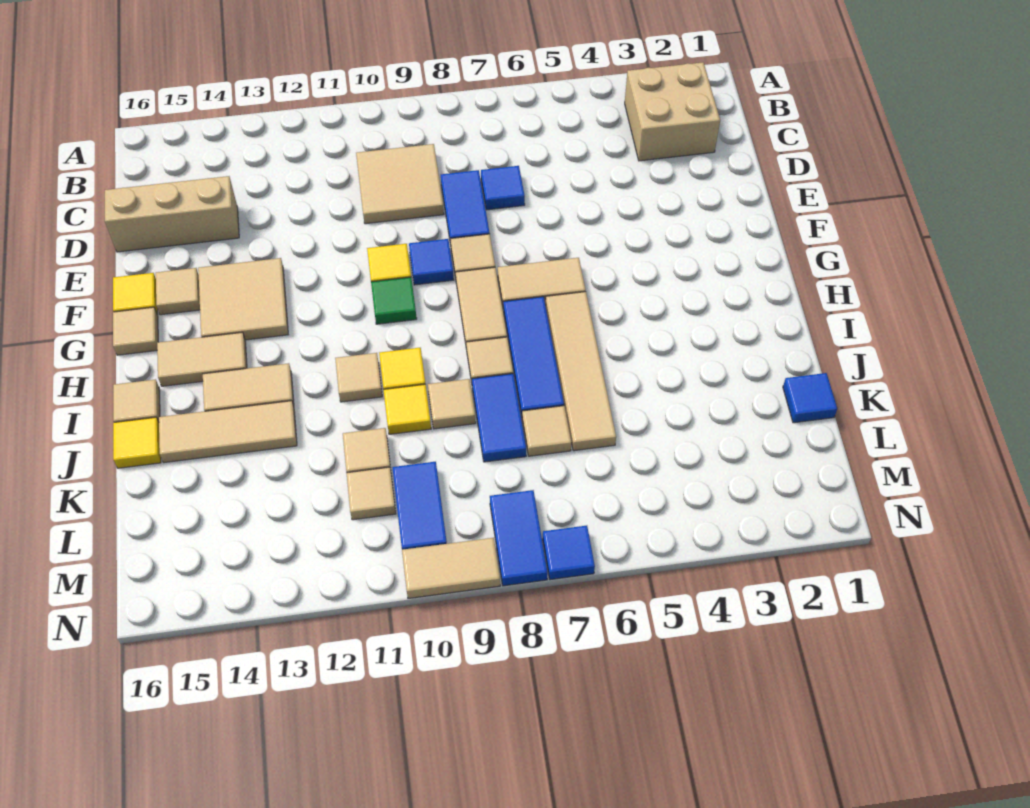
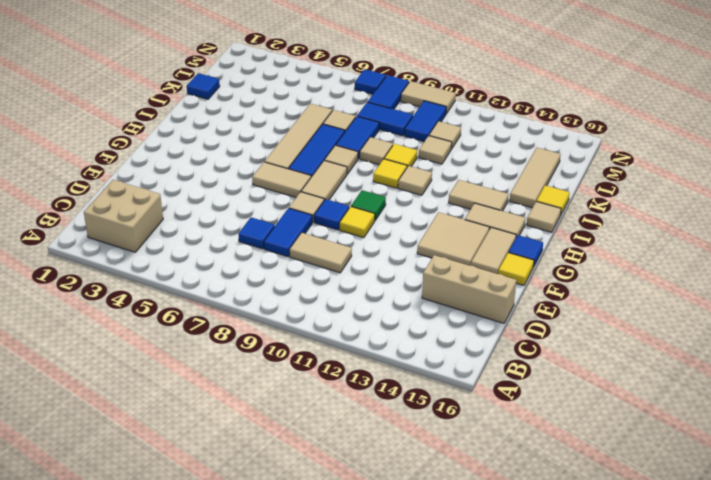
tan 2x2 tile [356,144,444,224] -> tan 1x2 tile [289,233,352,273]
tan 1x1 tile [156,268,200,315] -> tan 1x2 tile [471,227,516,274]
tan 1x1 tile [113,307,158,355] -> blue 1x1 tile [508,235,543,267]
tan 1x3 tile [159,401,297,463] -> tan 1x3 tile turned to [510,148,561,208]
none -> blue 1x2 tile [357,102,413,136]

